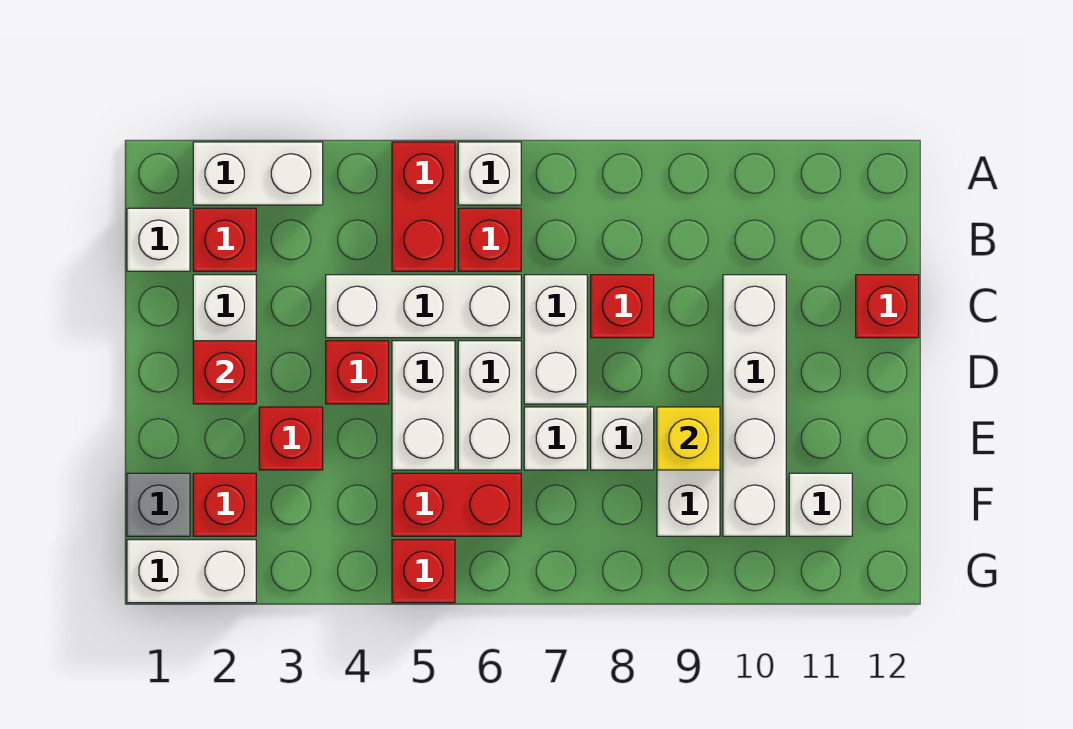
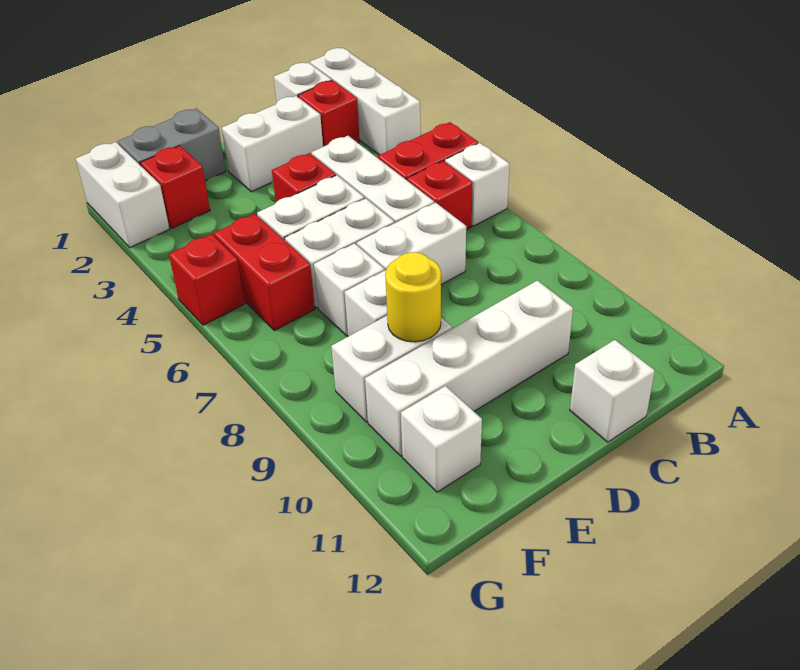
white 1x2 brick [193,142,323,205] -> white 1x3 brick [310,48,420,155]
red 1x1 brick [591,275,654,338] -> none
red 1x1 brick [856,275,919,338] -> white 1x1 brick [570,340,655,442]
red 1x1 brick [193,341,256,404] -> none
red 1x1 brick [259,407,323,470] -> none
yellow 1x1 brick [657,407,720,470] -> yellow 1x1 round brick [385,252,441,342]
grey 1x1 brick [127,473,190,536] -> grey 1x2 brick [118,108,226,181]

